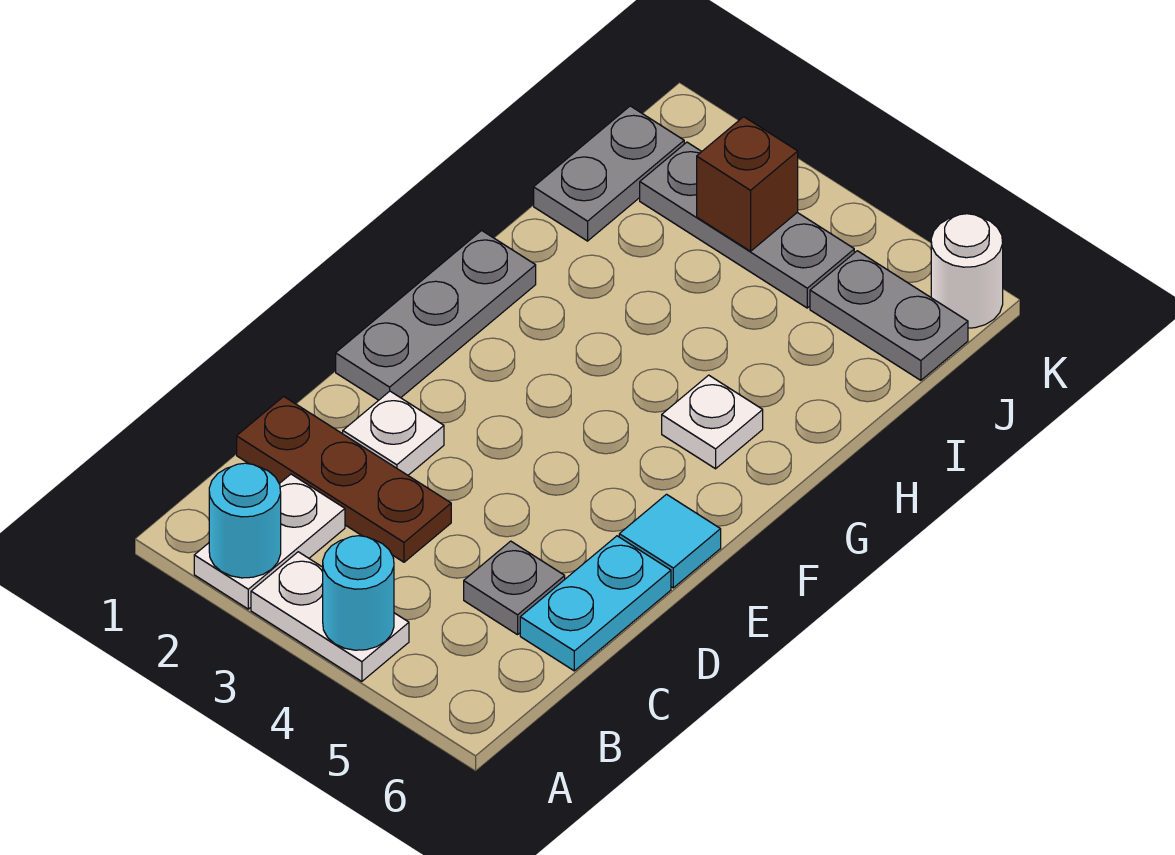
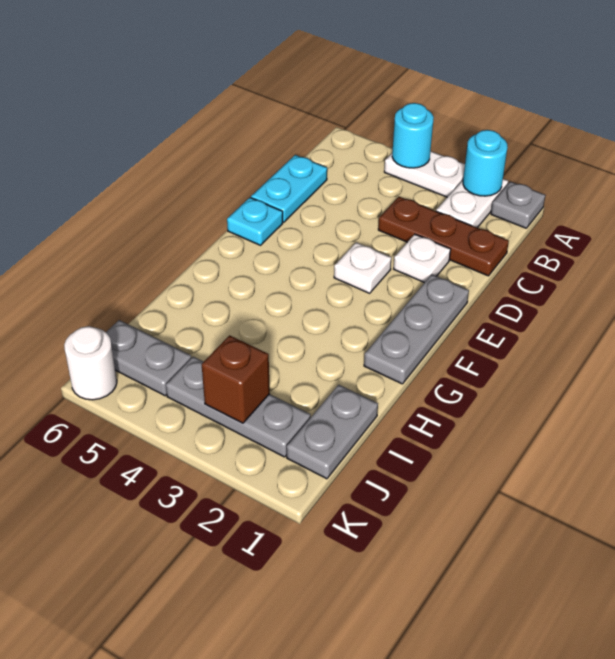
grey 1x1 plate [464,541,565,635] -> grey 1x1 plate moved to [491,181,546,228]
cyan 1x1 tile [619,494,721,588] -> cyan 1x1 plate [227,198,283,245]
white 1x1 plate [662,375,763,469] -> white 1x1 plate moved to [334,242,391,293]

